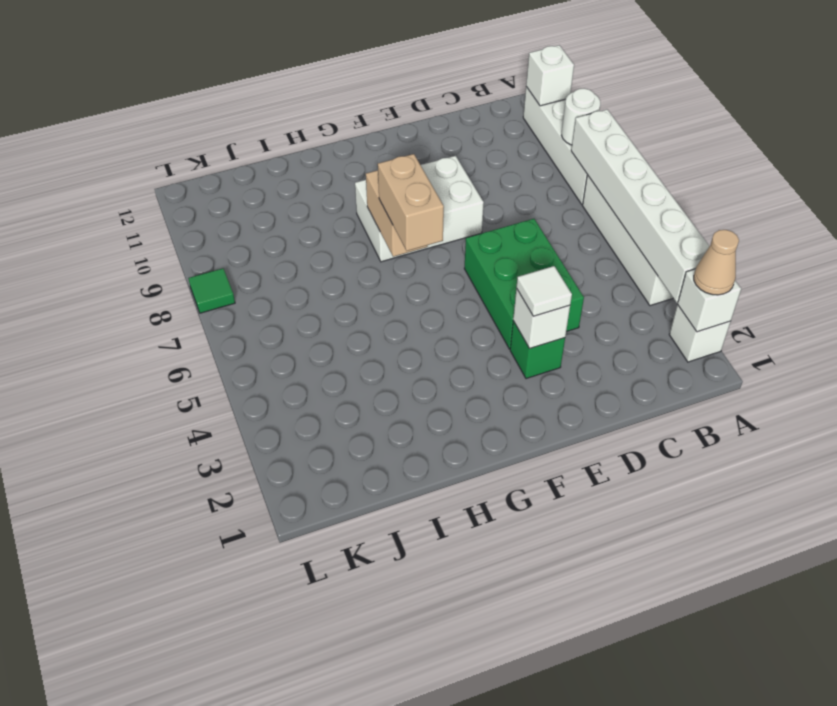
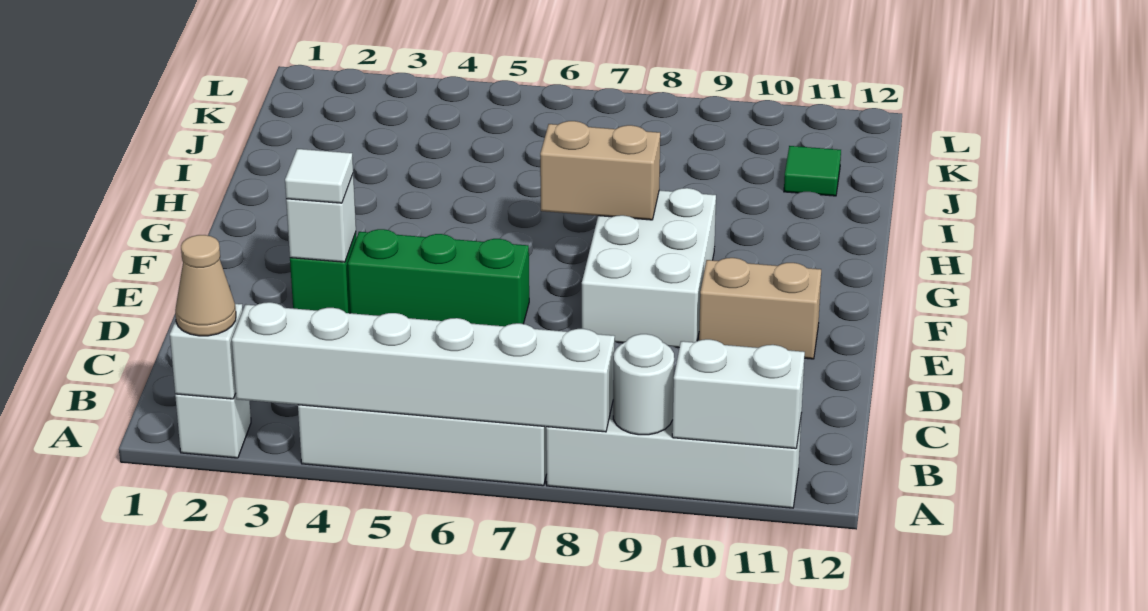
white 1x1 brick [526,45,574,106] -> white 1x2 brick [672,339,805,449]
green 2x3 brick [464,219,584,349] -> green 1x3 brick [348,229,529,326]
tan 1x2 brick [378,154,444,251] -> tan 1x2 brick moved to [699,258,821,359]
green 1x1 tile [188,268,235,313] -> green 1x1 tile moved to [784,146,841,196]

